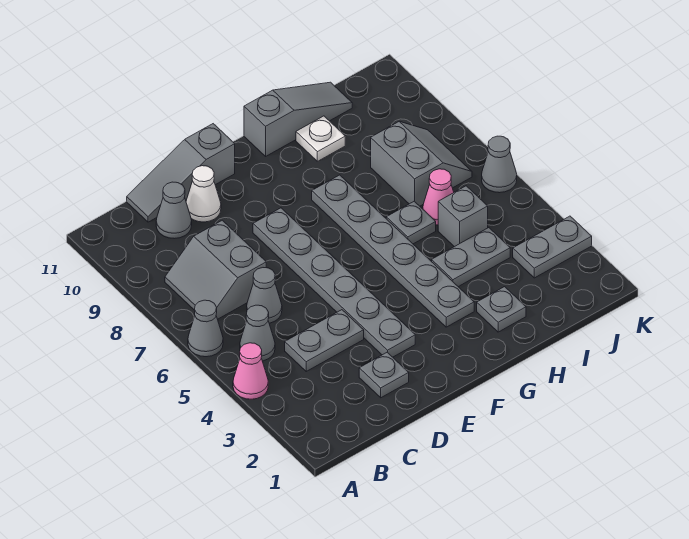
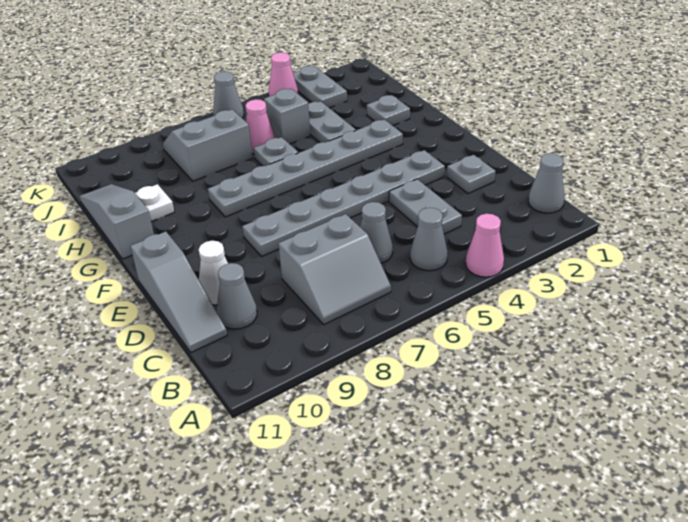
grey 1x1 cone [188,300,223,357] -> grey 1x1 cone moved to [528,153,564,213]
none -> pink 1x1 cone [269,52,298,97]

